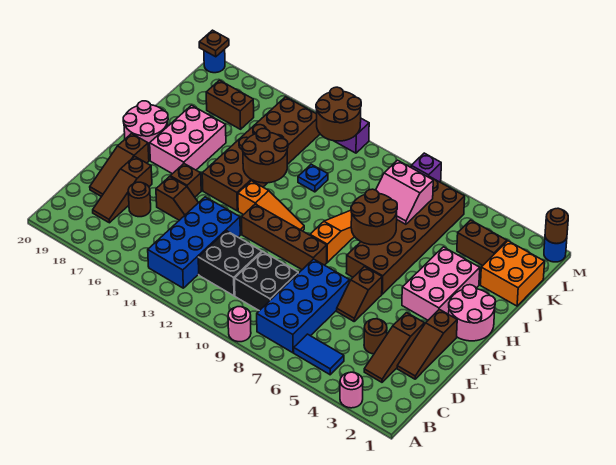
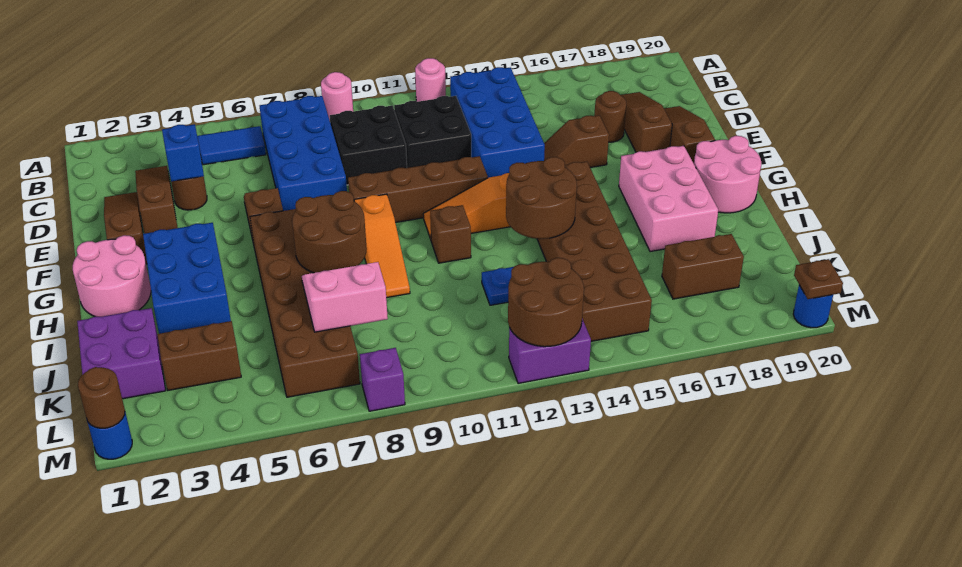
pink 1x1 round brick [340,372,363,408] -> pink 1x1 round brick moved to [415,58,446,102]
none -> blue 1x1 brick [162,124,204,181]
brown 1x1 brick [170,164,201,197] -> brown 1x1 brick moved to [430,205,471,263]
pink 2x3 brick [402,247,480,320] -> blue 2x3 brick [143,223,231,334]
orange 2x2 brick [480,241,545,306] -> purple 2x2 brick [77,308,166,399]

